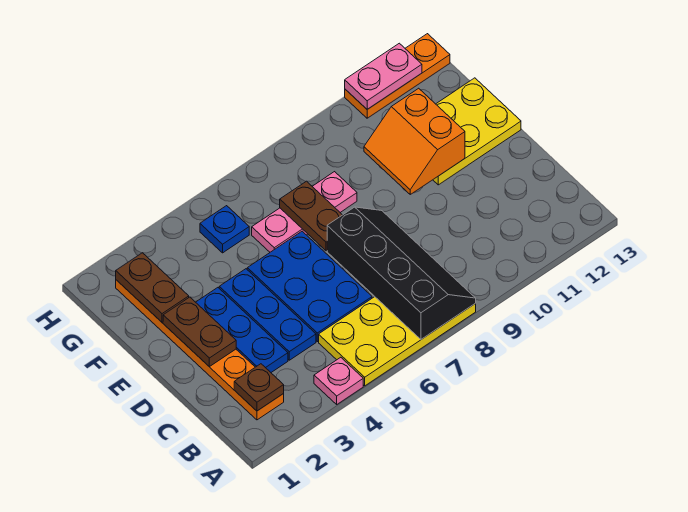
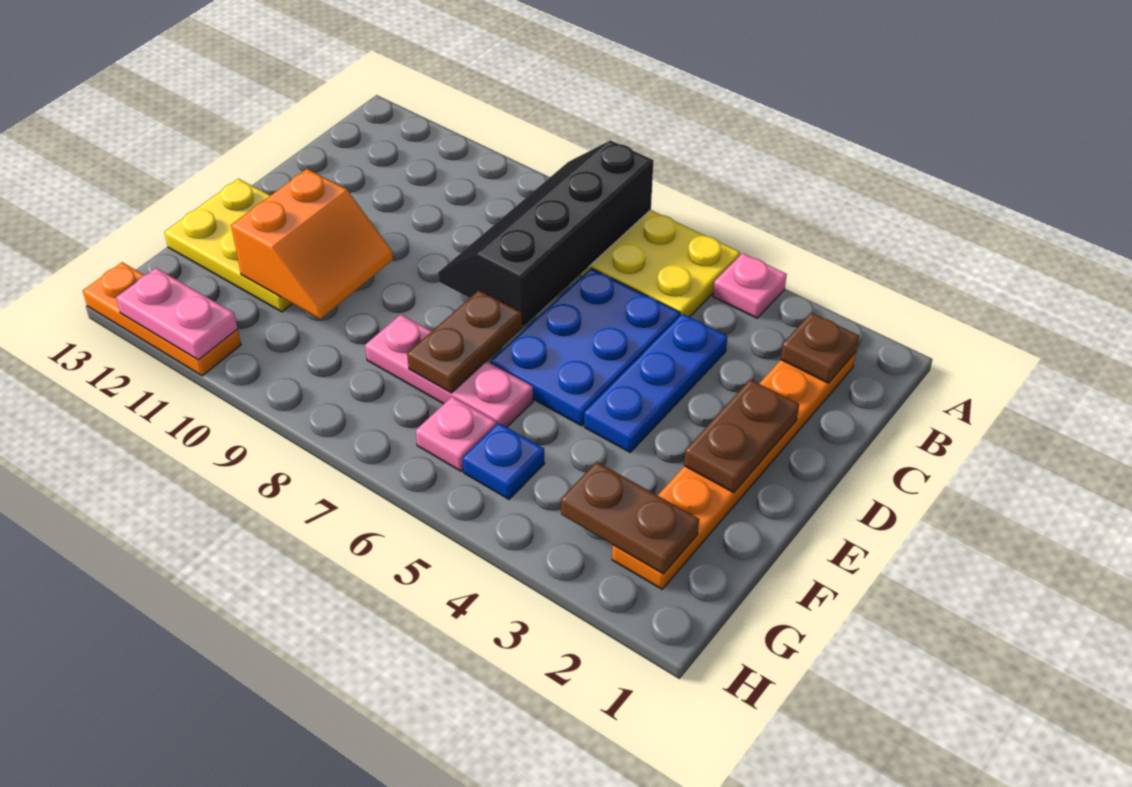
blue 1x3 plate [196,288,288,372] -> none
brown 1x2 plate [116,253,189,322] -> brown 1x2 plate turned to [561,462,699,574]
none -> pink 1x1 plate [416,397,497,471]

